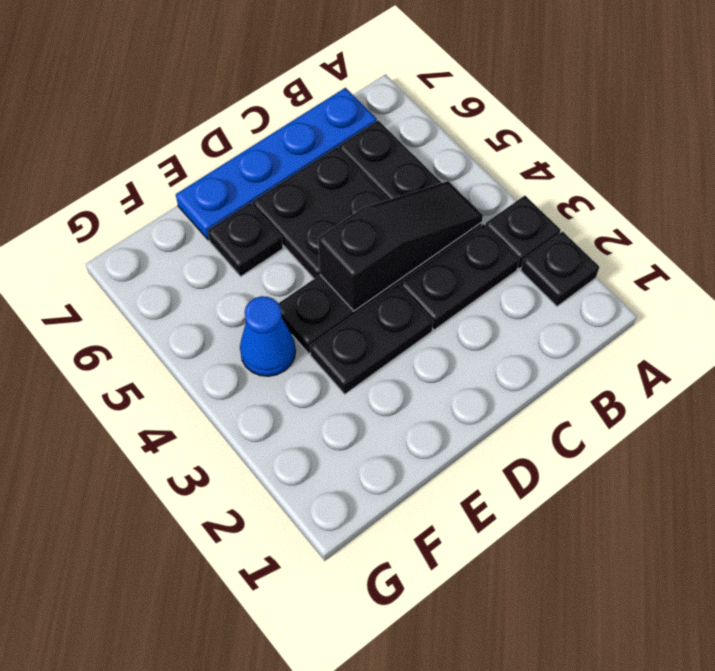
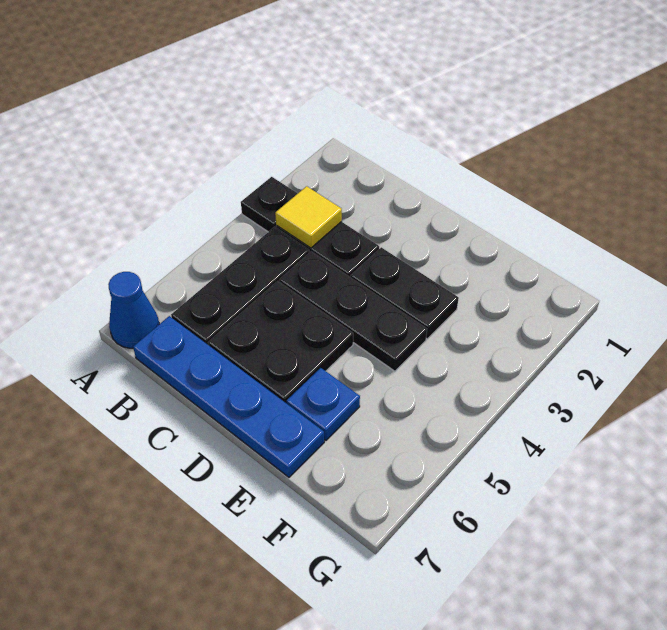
black 1x1 plate [521,232,599,306] -> none
none -> yellow 1x1 tile [275,186,342,248]
black 1x3 slope [318,181,483,311] -> none
black 1x1 plate [208,203,283,276] -> blue 1x1 plate [286,368,360,440]
blue 1x1 cone [240,296,296,376] -> blue 1x1 cone moved to [108,272,159,348]

